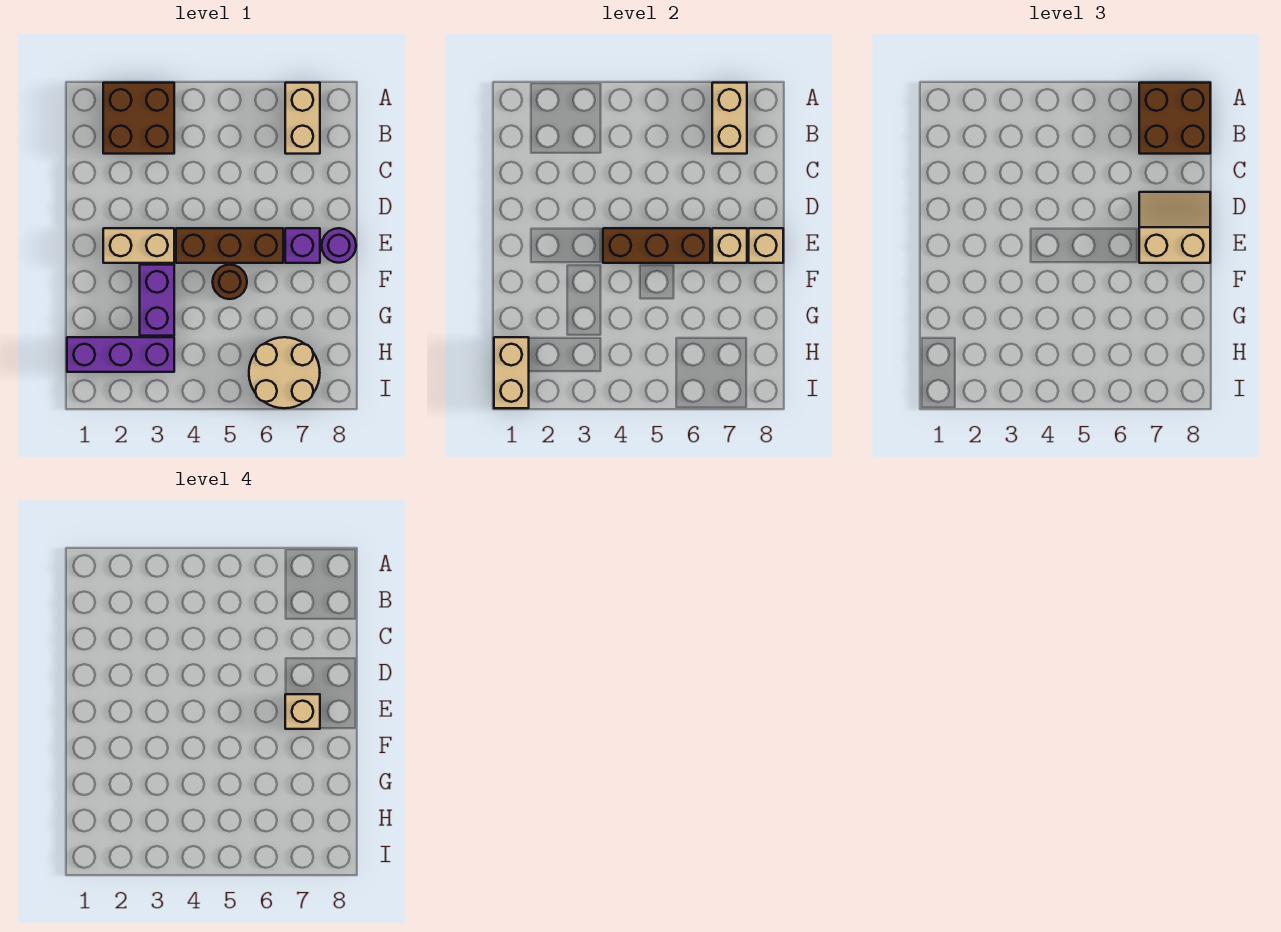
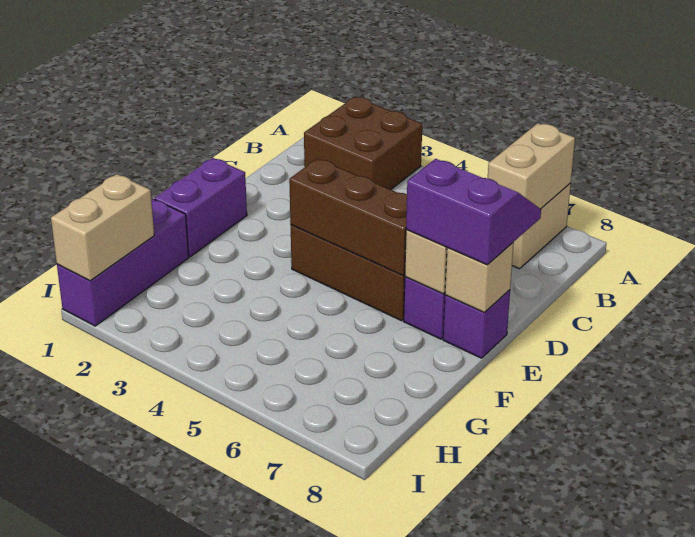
brown 2x2 brick [1139,83,1210,154] -> none
tan 2x2 slope [1139,192,1210,263] -> purple 2x2 slope [406,159,541,265]
tan 1x2 brick [103,228,174,263] -> none
tan 1x1 brick [285,694,320,729] -> none
purple 1x1 round brick [322,228,356,263] -> purple 1x1 brick [443,290,510,358]
purple 1x2 brick [140,265,174,336] -> purple 1x2 brick moved to [154,158,247,257]
brown 1x1 round brick [213,265,247,299] -> none
purple 1x3 brick [67,337,174,372] -> purple 1x3 brick turned to [57,199,189,326]
tan 2x2 round brick [249,337,320,408] -> none

